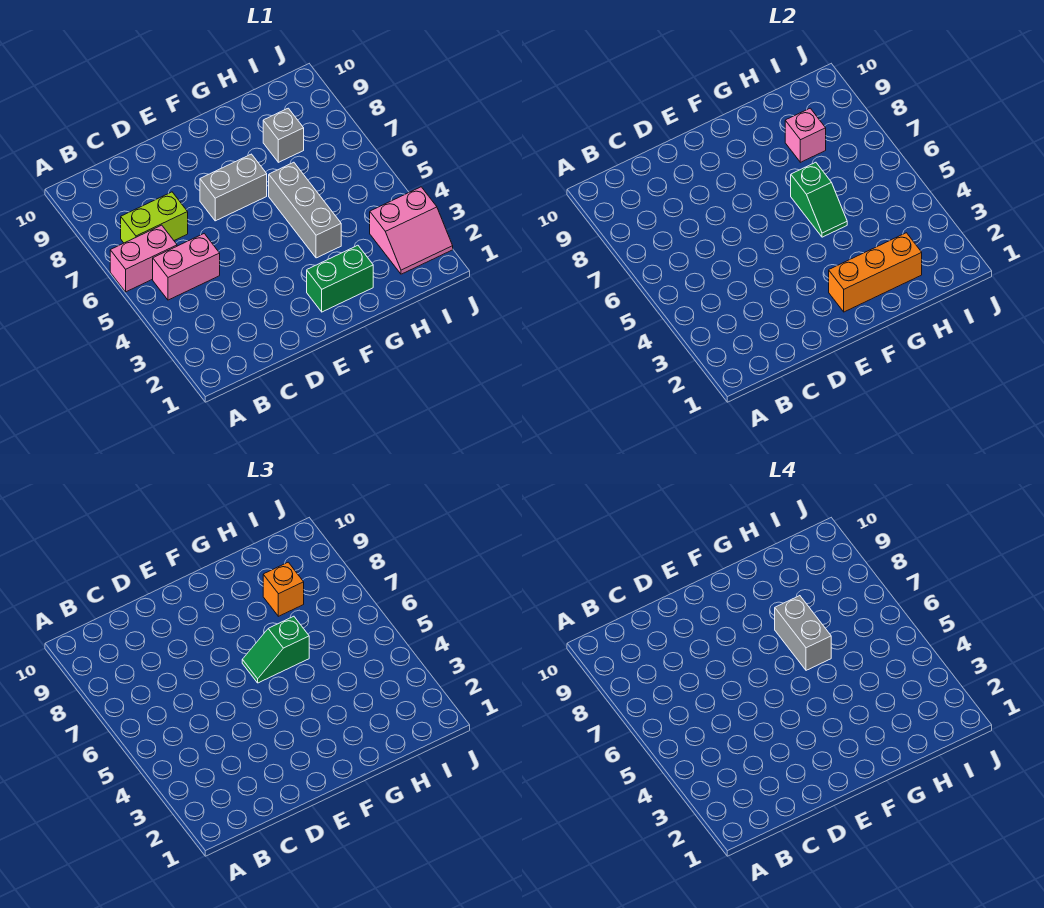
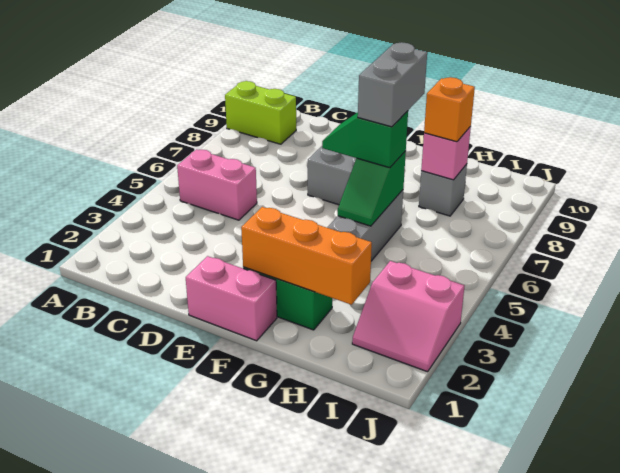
pink 1x2 brick [110,225,177,292] -> pink 1x2 brick moved to [186,256,277,341]
lime 1x2 brick [121,192,188,243] -> lime 1x2 brick moved to [225,81,296,144]

